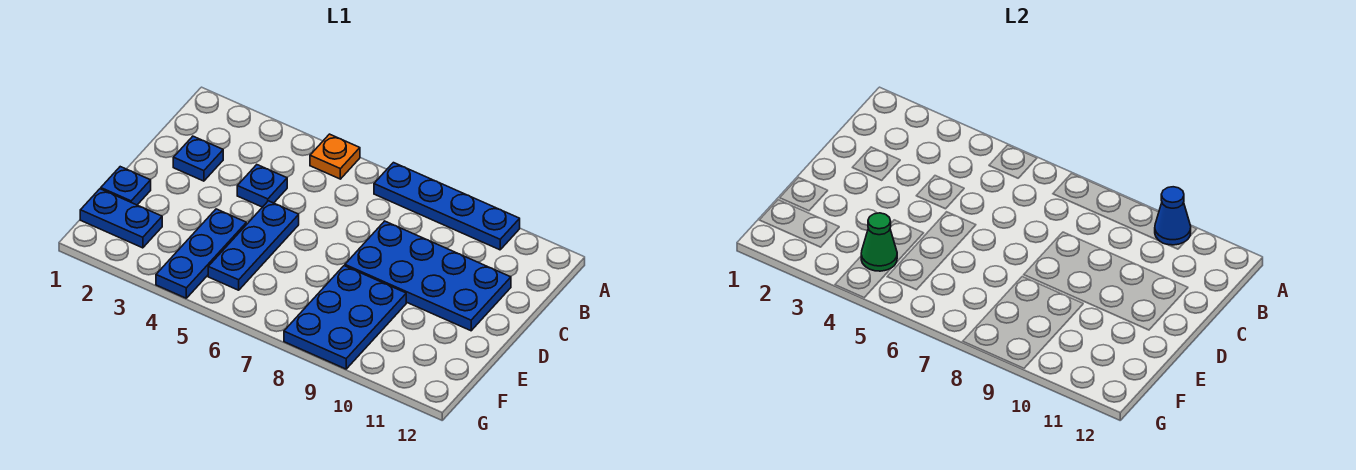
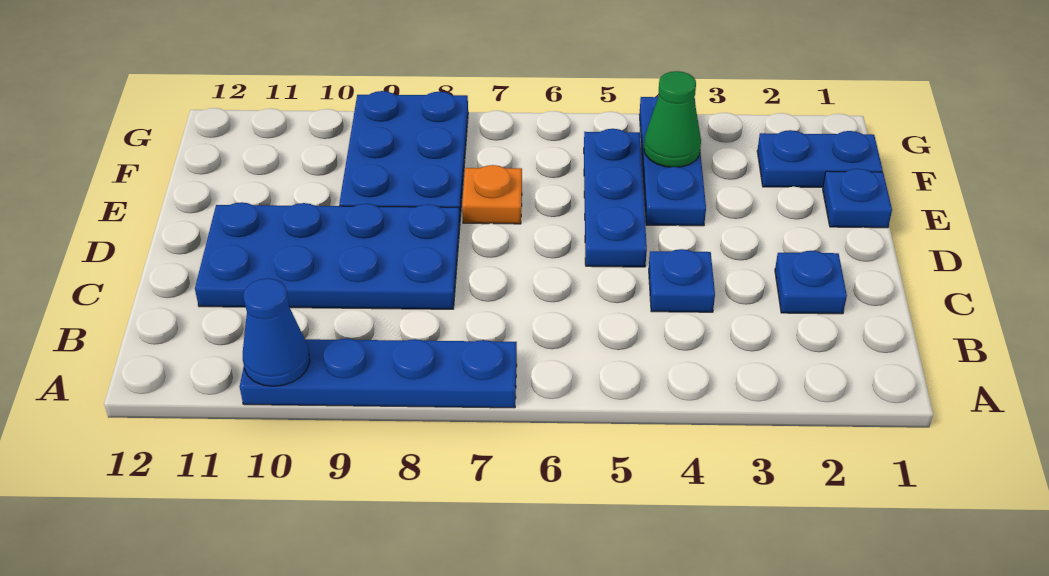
orange 1x1 plate [310,134,360,179] -> orange 1x1 plate moved to [462,165,522,224]

